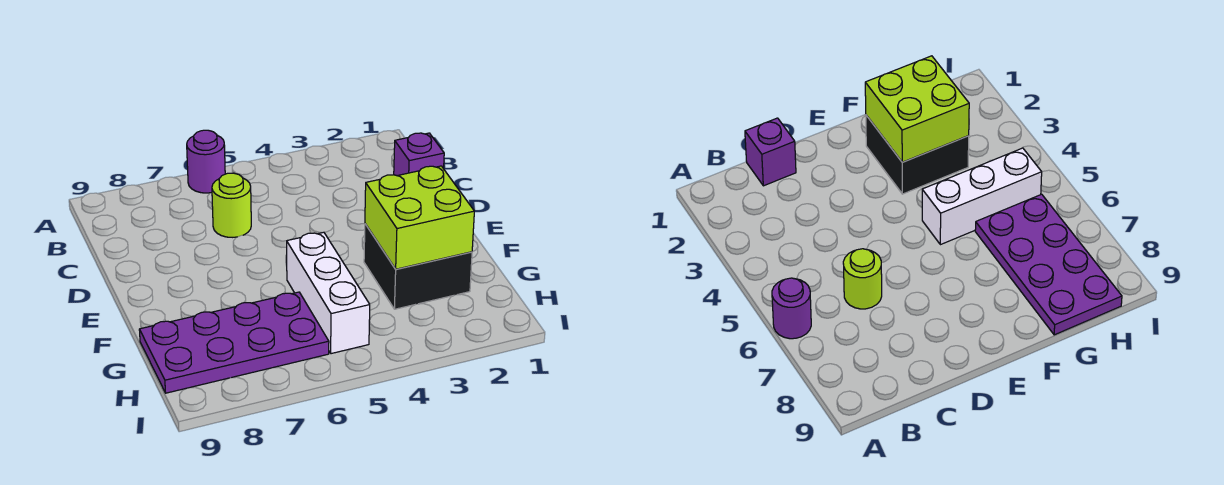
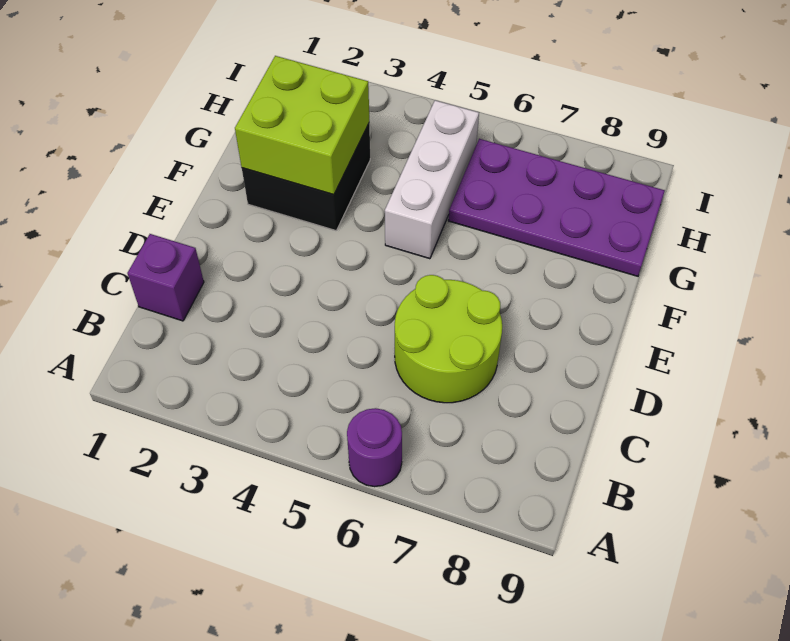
lime 1x1 round brick [212,173,251,237] -> lime 2x2 round brick [395,275,502,403]

